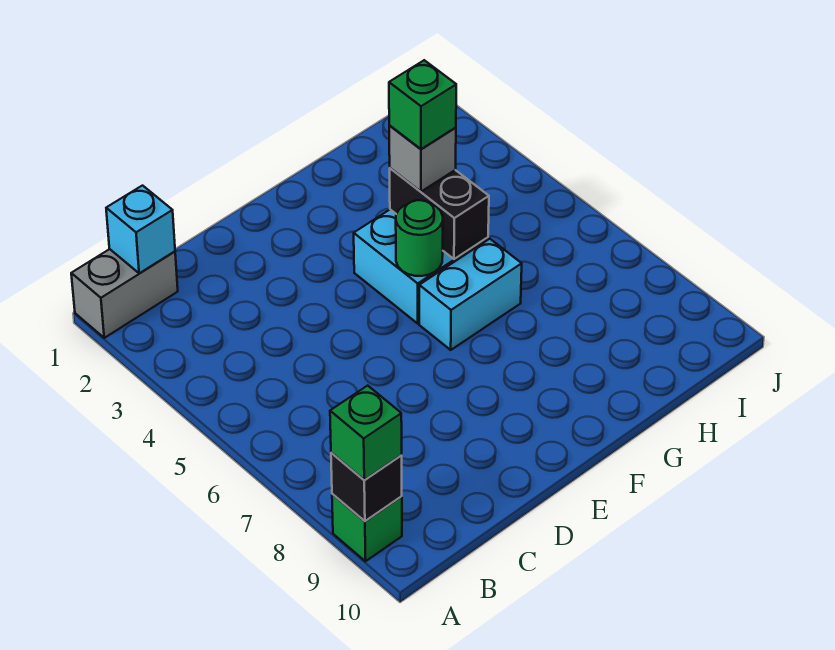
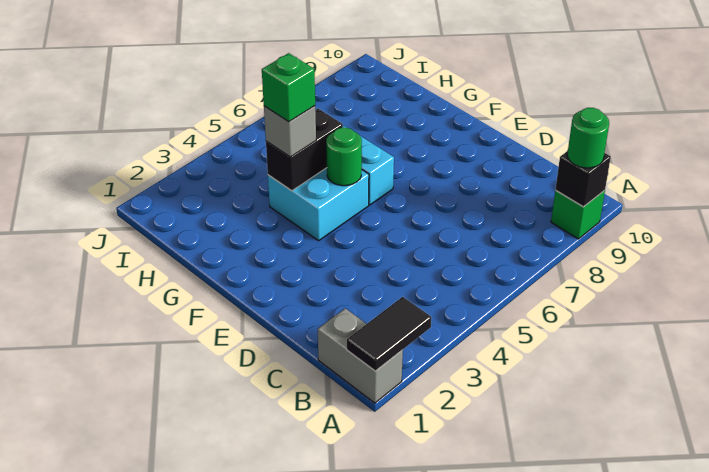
none -> black 1x2 tile [347,297,431,371]
green 1x1 brick [330,386,402,480] -> green 1x1 round brick [567,108,609,168]
cyan 1x1 brick [106,186,175,273] -> none

